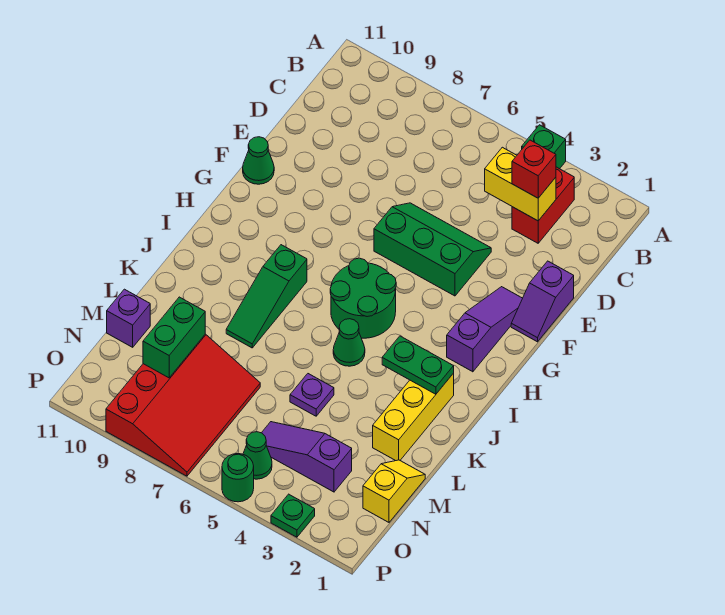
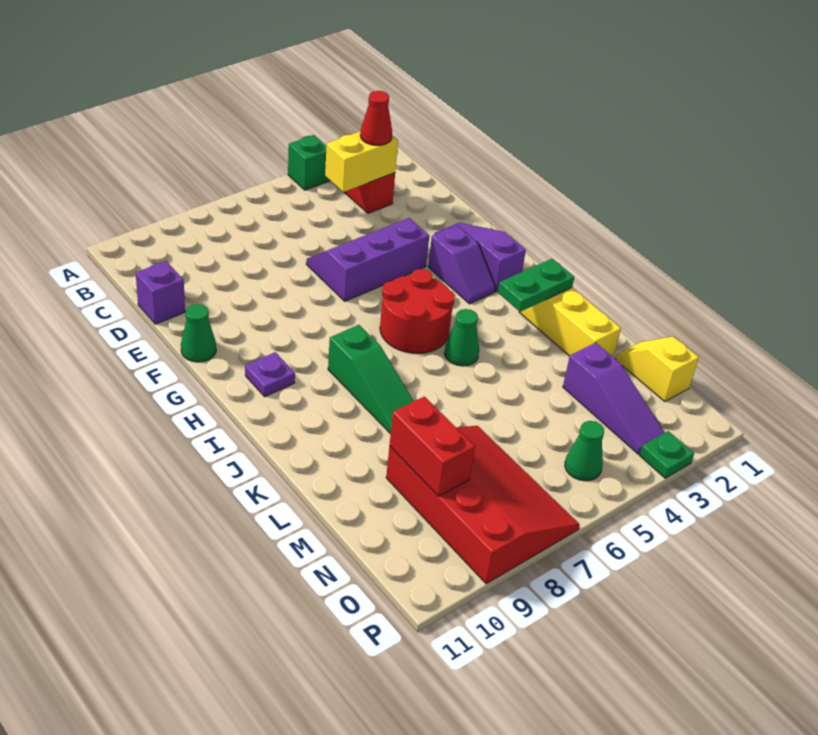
red 1x1 brick [512,140,556,198] -> red 1x1 cone [360,91,392,145]
purple 1x2 slope [511,261,574,342] -> purple 1x2 slope moved to [428,225,495,304]
green 2x3 slope [374,203,491,296] -> purple 2x3 slope [306,218,429,301]
green 2x2 round brick [330,258,396,338] -> red 2x2 round brick [380,269,455,353]
purple 1x1 plate [290,374,334,416] -> purple 1x1 plate moved to [245,352,295,397]
green 1x2 brick [143,297,205,378] -> red 1x2 brick [389,397,475,496]
purple 1x1 brick [107,289,150,347] -> purple 1x1 brick moved to [136,261,185,324]
purple 1x3 slope [262,422,352,492] -> purple 1x3 slope turned to [563,343,664,454]
green 1x1 round brick [222,454,254,502] -> none

